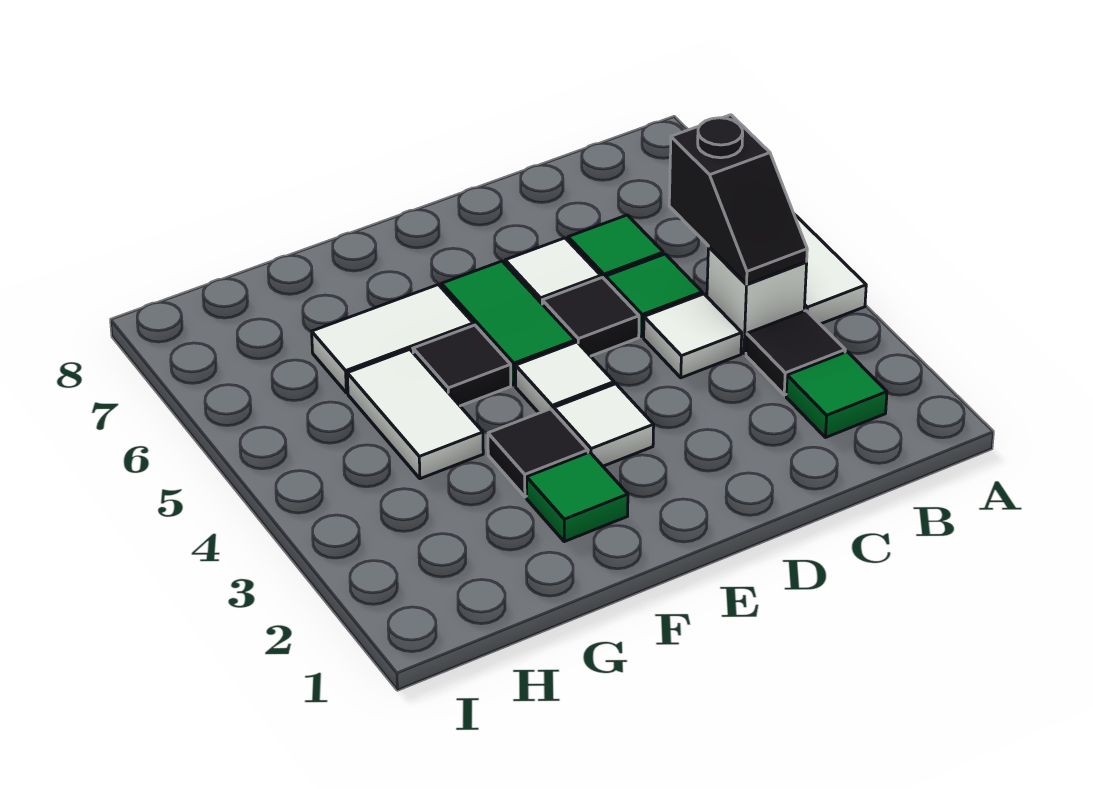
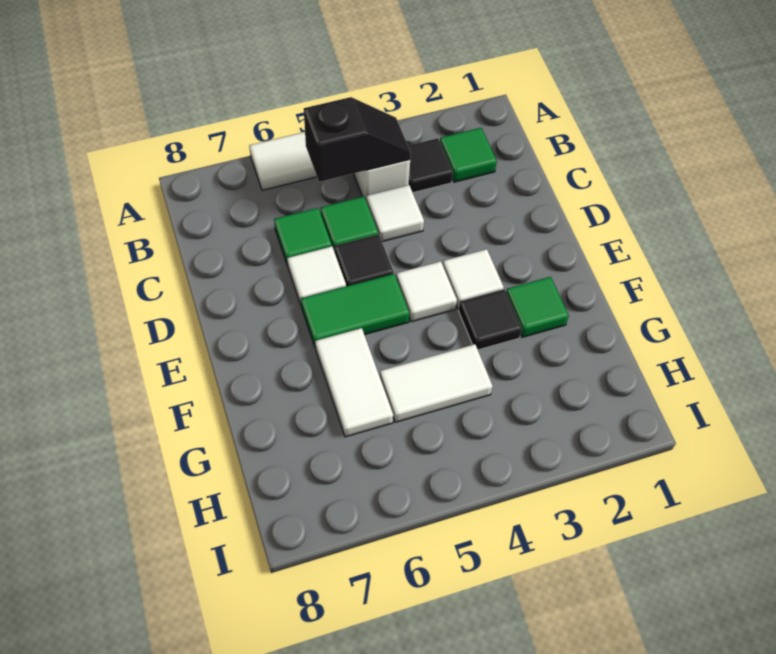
black 1x1 tile [413,325,511,406] -> none

